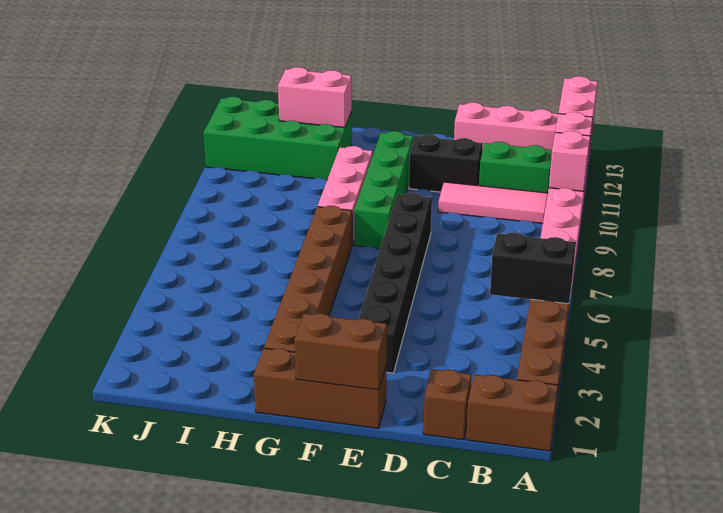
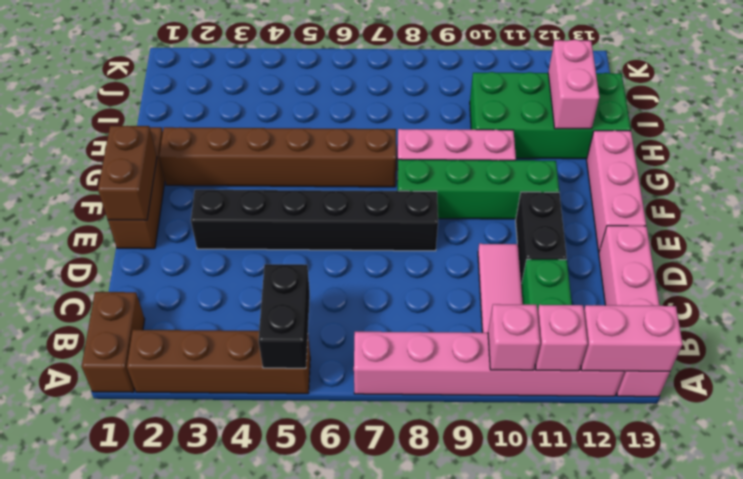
brown 1x1 brick [423,369,472,440] -> none
none -> pink 1x3 brick [587,131,646,252]
green 2x4 brick [204,97,352,180] -> green 2x4 brick turned to [470,72,631,159]

